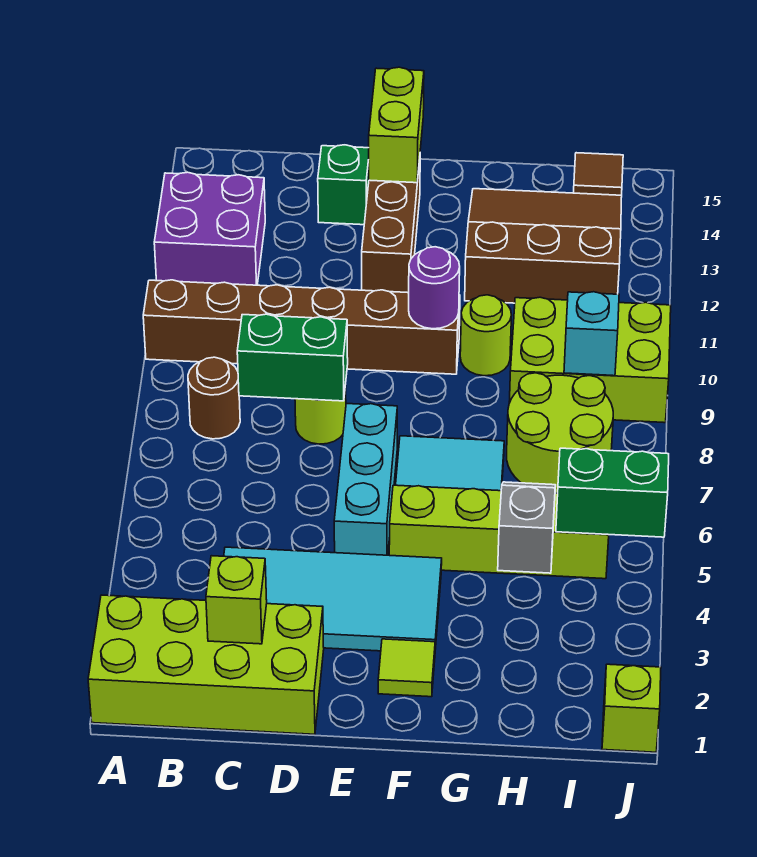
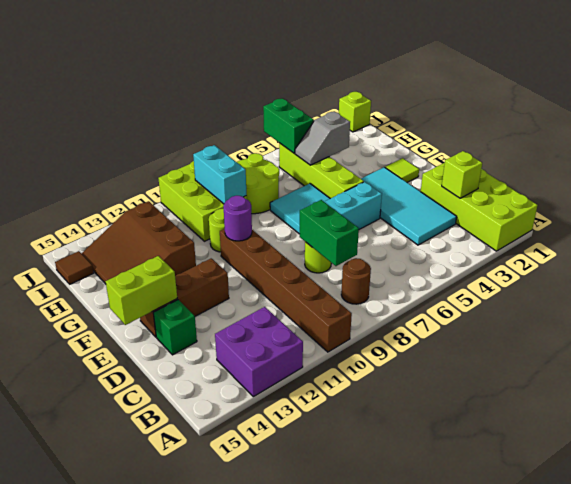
cyan 1x1 brick [564,292,619,376] -> cyan 1x2 brick [193,145,246,204]

